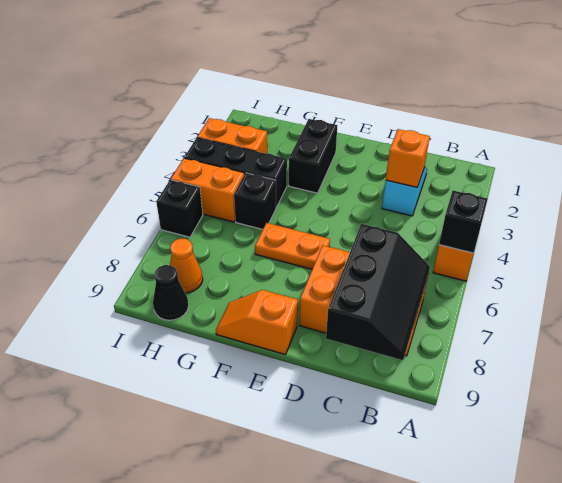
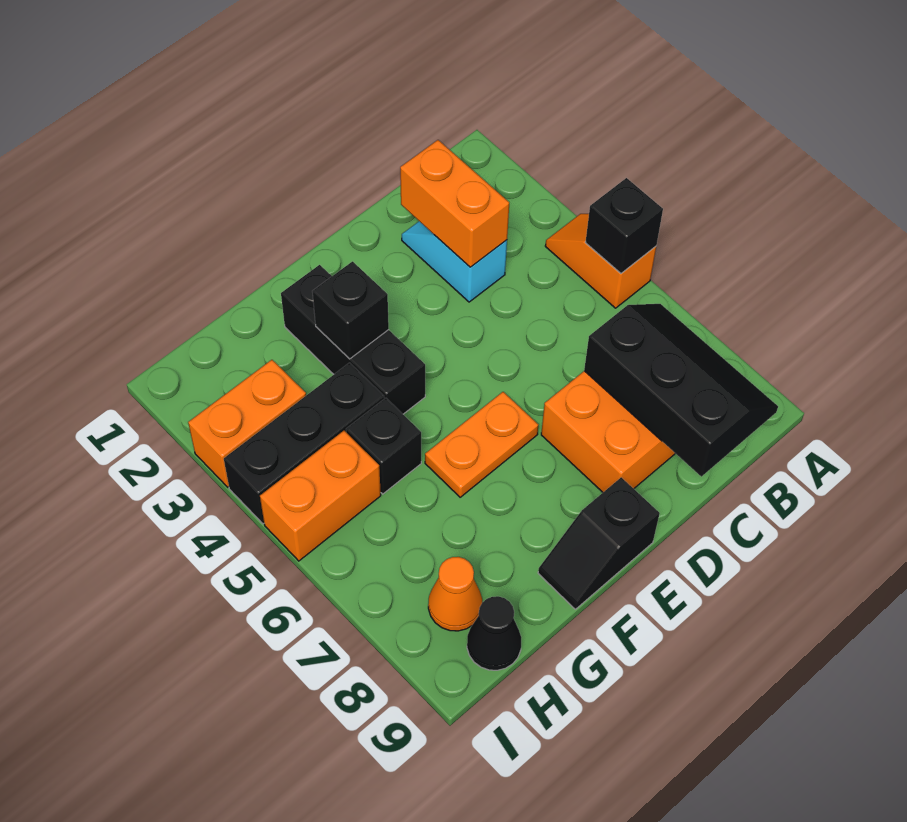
orange 1x1 brick [386,129,430,187] -> orange 1x2 brick [400,140,509,267]
orange 1x2 slope [216,290,298,355] -> black 1x2 slope [538,477,660,609]
black 1x2 brick [289,119,337,193] -> black 1x3 brick [281,265,425,414]
black 1x1 brick [156,180,203,237] -> black 1x1 brick moved to [312,261,389,359]

